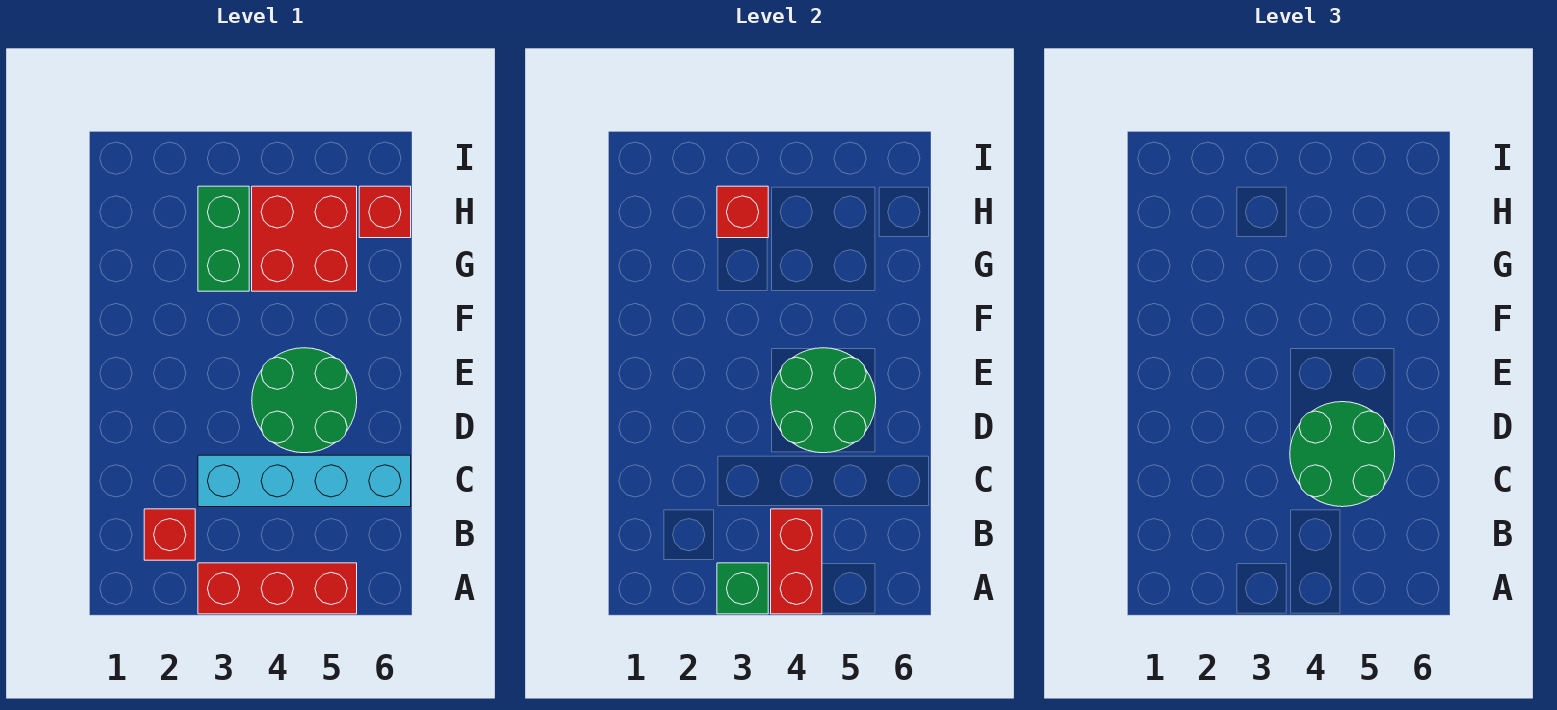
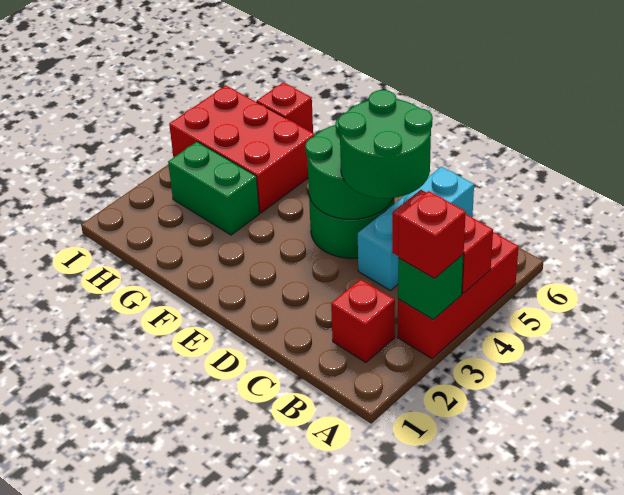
cyan 1x4 brick [198,455,411,507] -> cyan 1x3 brick [358,167,474,291]
red 2x2 brick [252,186,357,291] -> red 2x3 brick [169,86,315,213]
red 1x1 brick [717,186,768,238] -> red 1x1 brick moved to [398,191,466,278]

